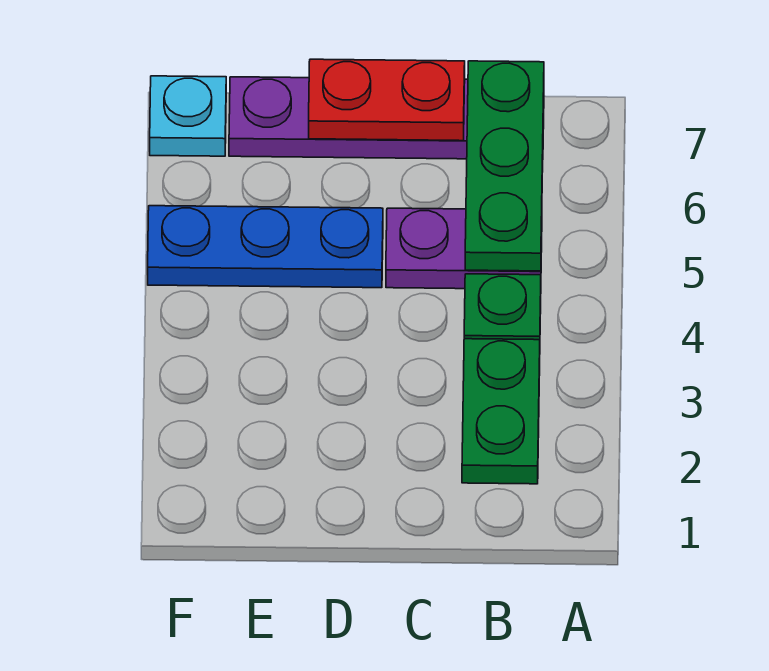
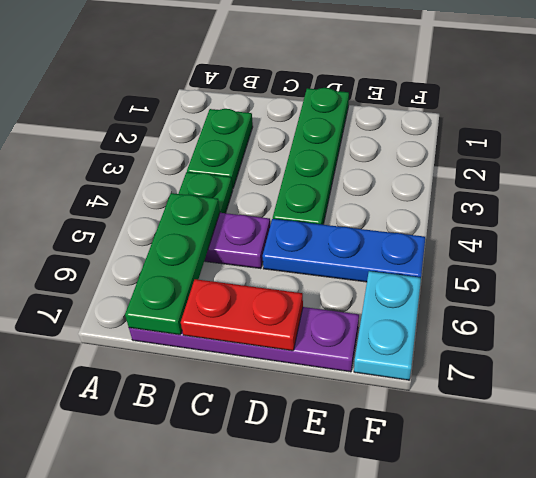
none -> green 1x4 plate [273,88,349,225]
cyan 1x1 plate [150,76,226,156] -> cyan 1x2 plate [354,271,421,380]

